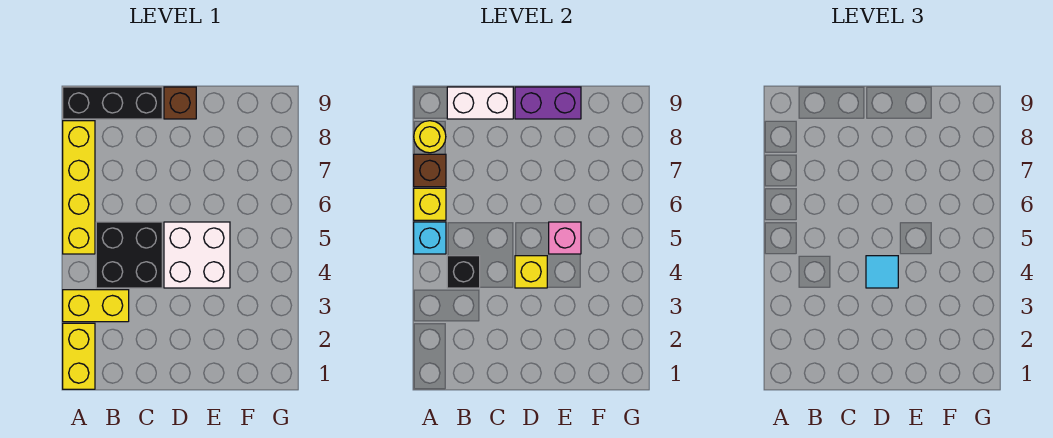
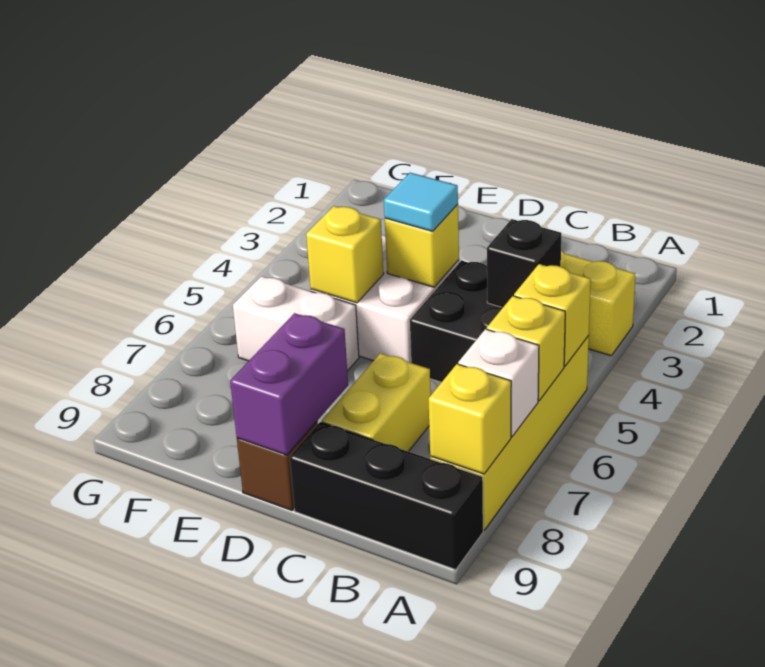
yellow 1x2 brick [63,323,95,389] -> yellow 1x2 brick moved to [322,353,431,452]
cyan 1x1 brick [414,222,446,254] -> yellow 1x1 brick [514,264,591,366]
brown 1x1 brick [414,154,446,187] -> white 1x1 brick [458,329,539,436]
yellow 1x1 round brick [414,121,446,153] -> yellow 1x1 brick [428,364,511,474]
white 1x2 brick [447,87,513,119] -> white 1x2 brick moved to [233,276,359,371]
purple 1x2 brick [515,87,581,119] -> purple 1x2 brick turned to [230,313,348,455]
pink 1x1 brick [549,222,581,254] -> yellow 1x1 brick [306,206,384,303]

